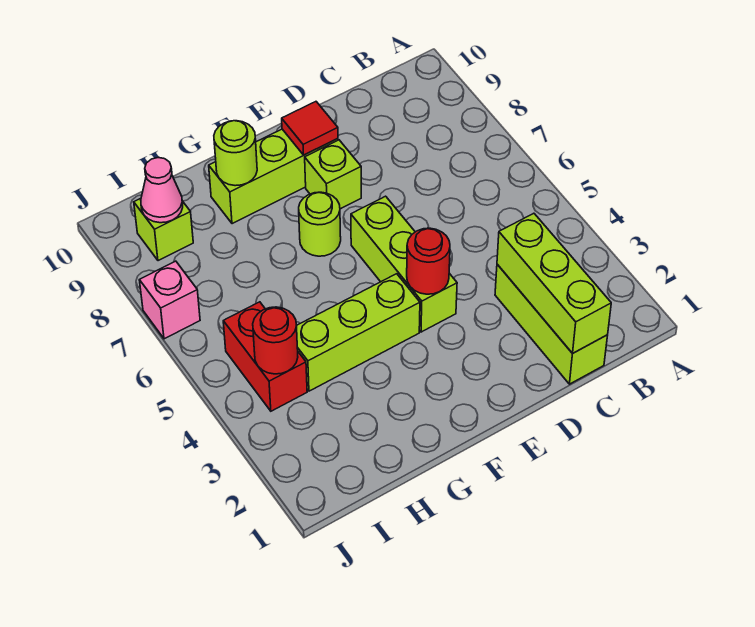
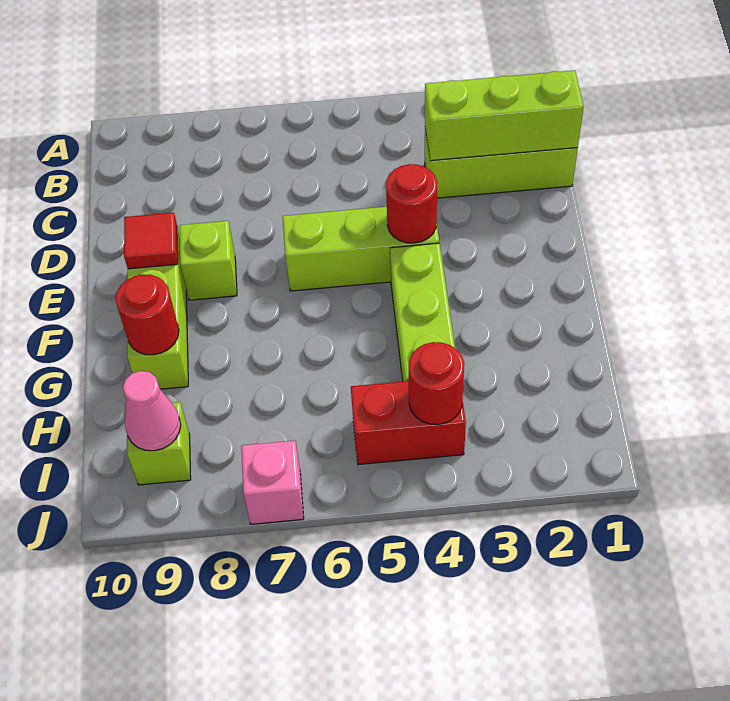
lime 1x1 round brick [299,192,341,256] -> none
lime 1x1 round brick [214,121,257,186] -> red 1x1 round brick [116,274,179,355]

